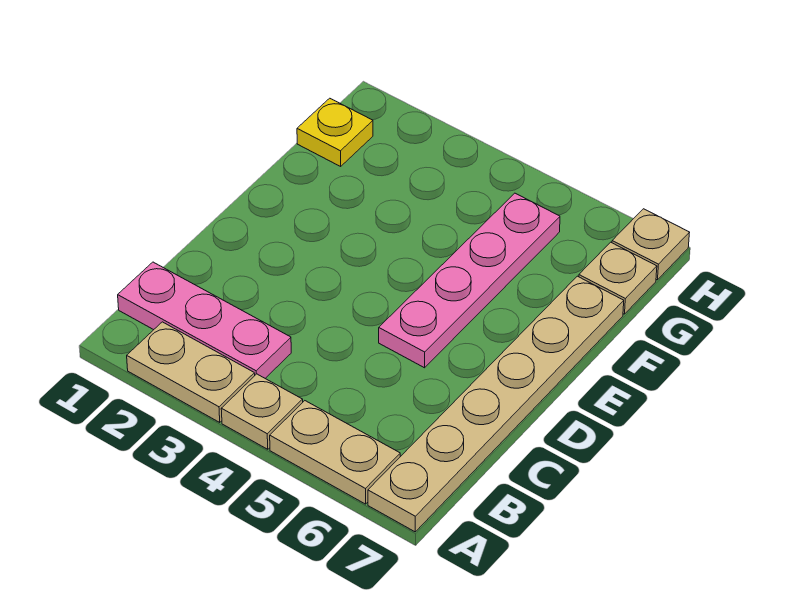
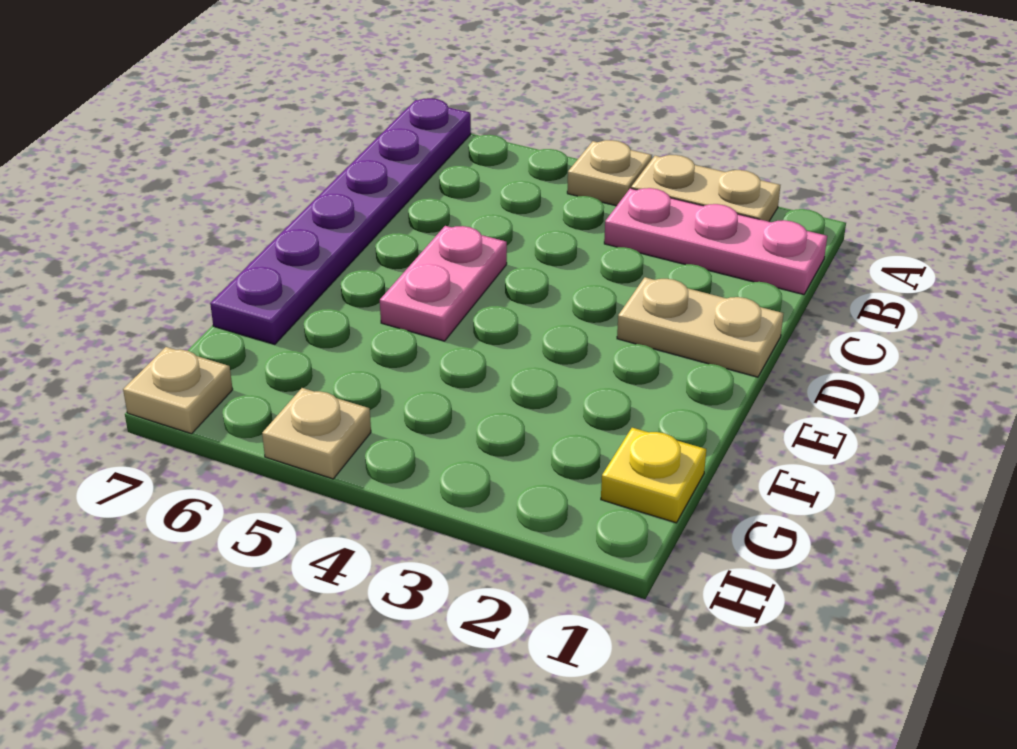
tan 1x2 plate [270,401,400,504] -> tan 1x2 plate moved to [617,277,783,377]
tan 1x6 plate [368,276,624,532] -> purple 1x6 plate [210,98,471,344]
pink 1x4 plate [379,193,560,368] -> pink 1x2 plate [380,226,507,341]
tan 1x1 plate [579,242,657,314] -> tan 1x1 plate moved to [262,388,371,479]

